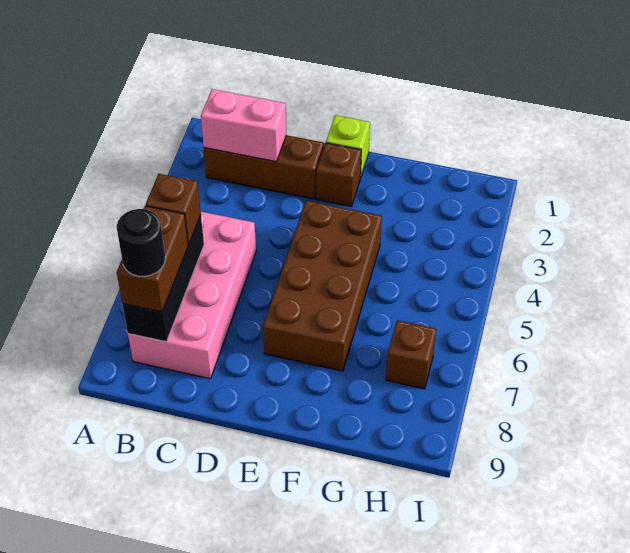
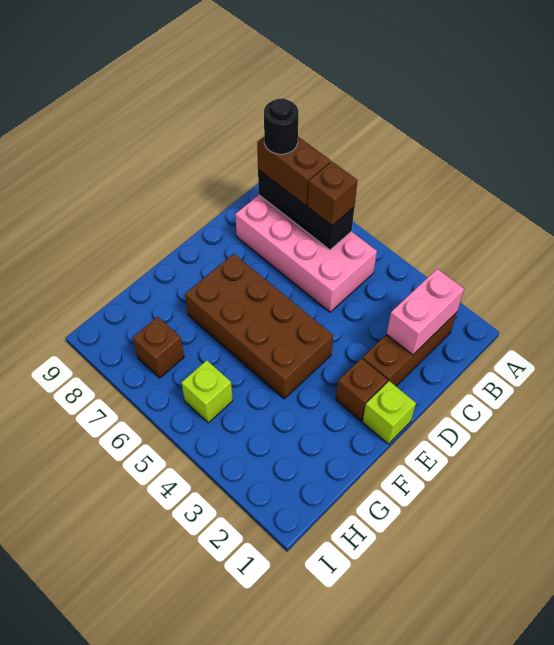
none -> lime 1x1 brick [181,360,233,423]

